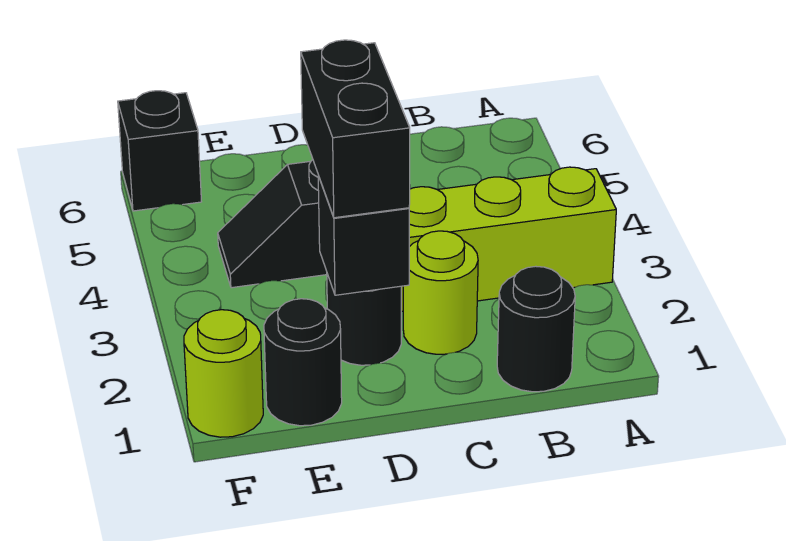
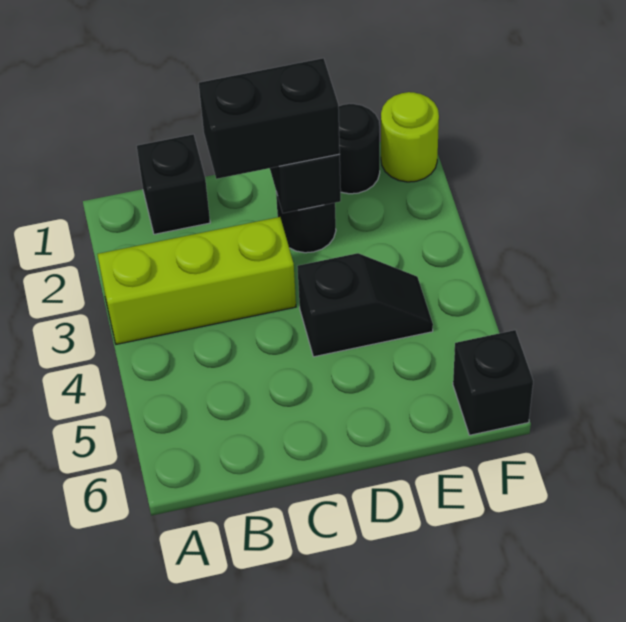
black 1x1 round brick [497,266,575,392] -> black 1x1 brick [137,134,210,234]
lime 1x1 round brick [403,231,478,354] -> none
black 1x2 brick [301,40,410,218] -> black 1x2 brick turned to [199,58,340,179]

